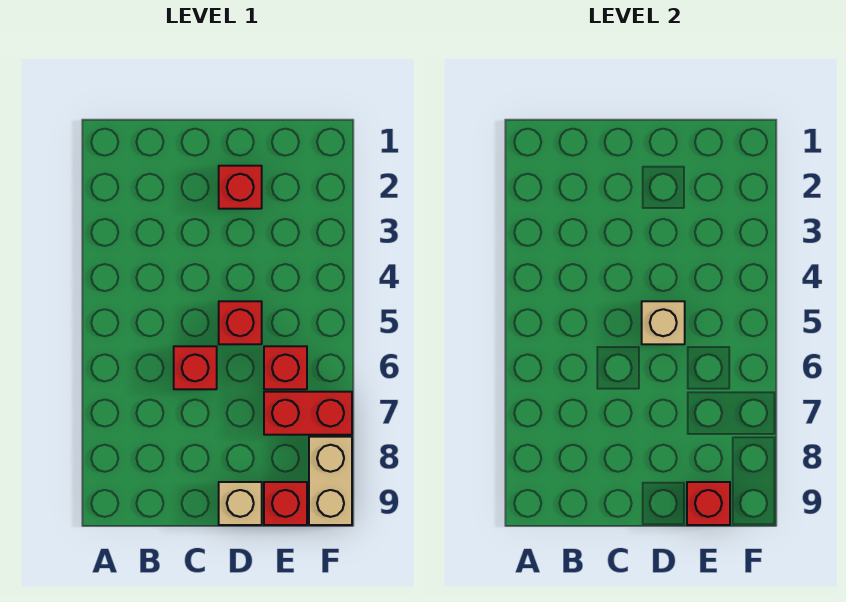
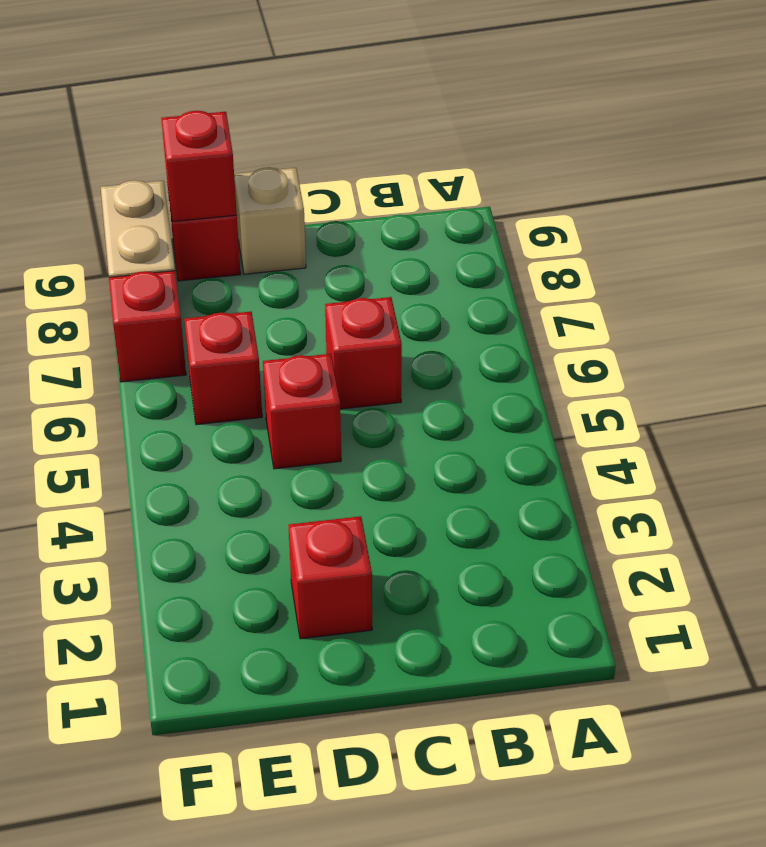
tan 1x1 brick [642,301,685,344] -> none
red 1x2 brick [264,392,352,435] -> red 1x1 brick [109,271,186,382]

